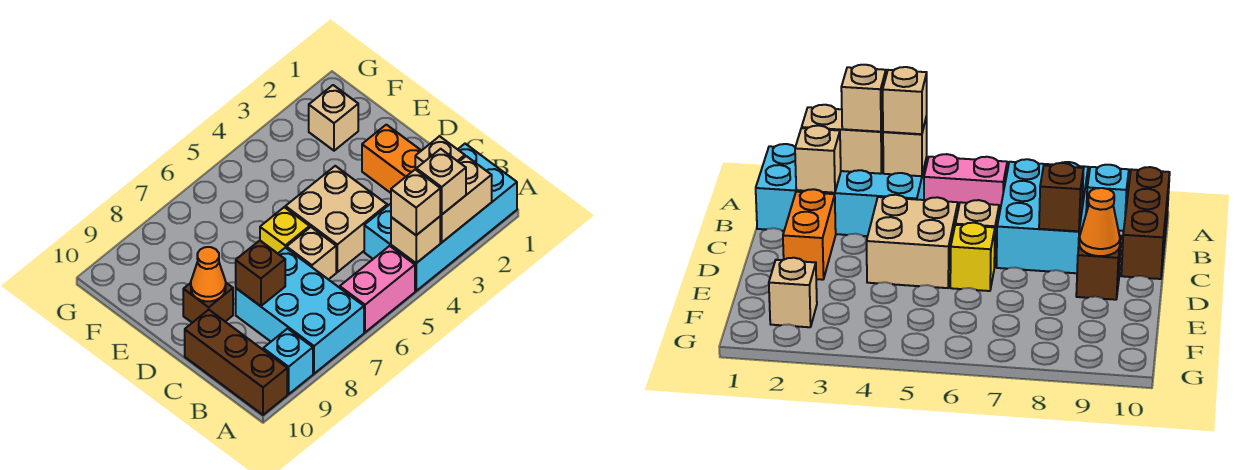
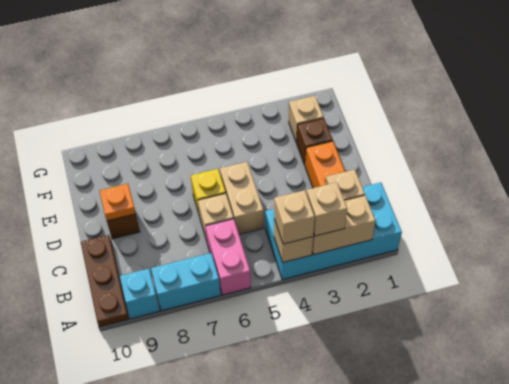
pink 1x2 brick [340,246,415,332] -> pink 1x2 brick turned to [205,219,251,295]
cyan 2x3 brick [236,248,364,374] -> cyan 1x2 brick [151,253,221,311]
brown 1x3 brick [185,310,287,415] -> brown 1x3 plate [81,235,129,327]
tan 2x2 brick [285,166,387,272] -> tan 1x2 brick [220,162,264,234]
brown 1x1 brick [236,241,285,306] -> brown 1x1 brick moved to [297,118,333,165]
orange 1x1 cone [191,247,226,301] -> orange 1x1 plate [100,184,136,221]

